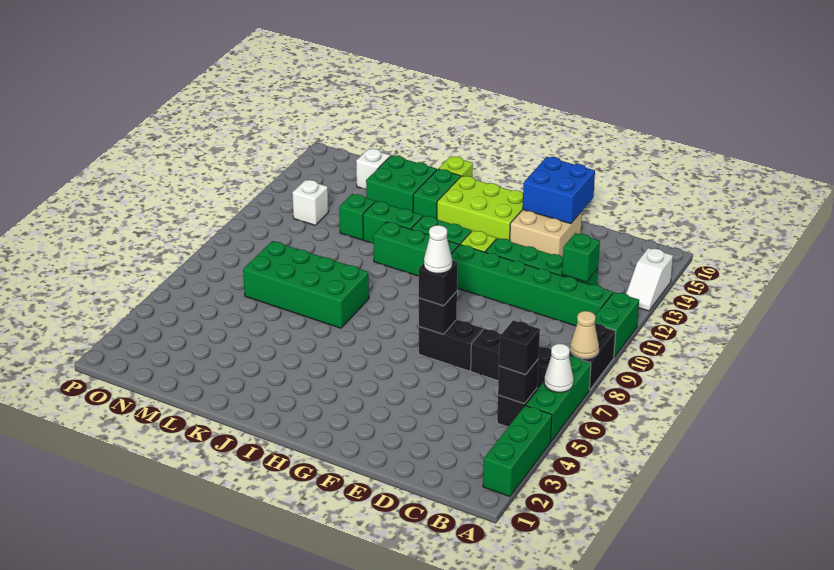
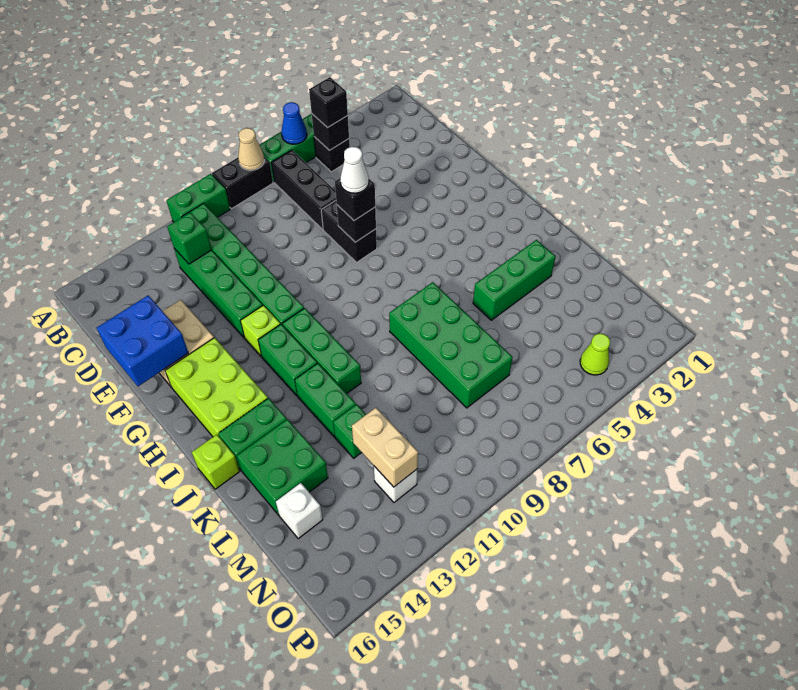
green 1x3 brick [483,405,552,496] -> green 1x3 brick moved to [473,240,556,320]
white 1x1 cone [544,344,574,392] -> blue 1x1 cone [281,102,307,144]
white 1x2 slope [626,248,673,311] -> none
none -> tan 1x2 brick [352,408,418,487]
none -> lime 1x1 cone [580,334,610,375]

